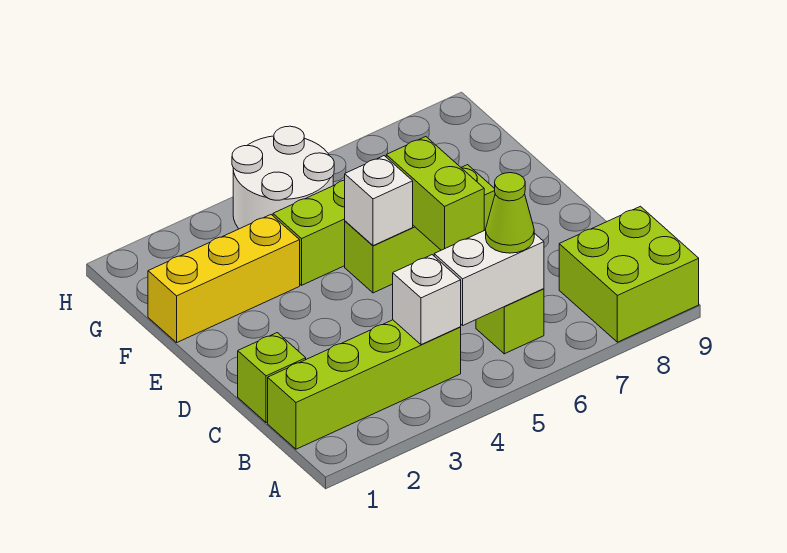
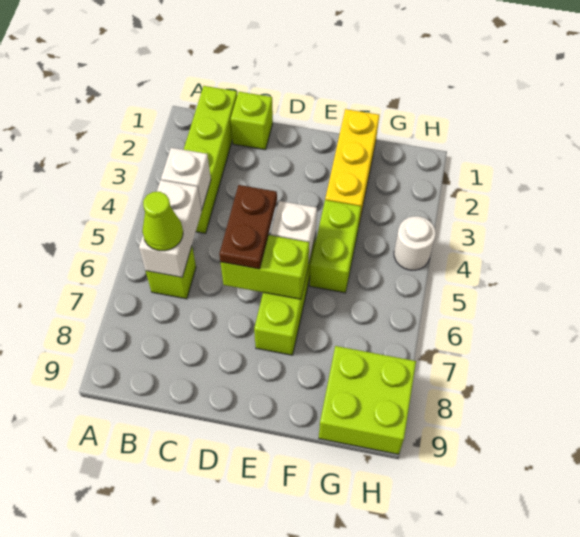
lime 2x2 brick [559,206,699,342] -> lime 2x2 brick moved to [319,346,416,454]
none -> brown 1x2 plate [219,185,277,269]
white 2x2 round brick [232,126,334,229] -> white 1x1 round brick [394,216,436,270]

